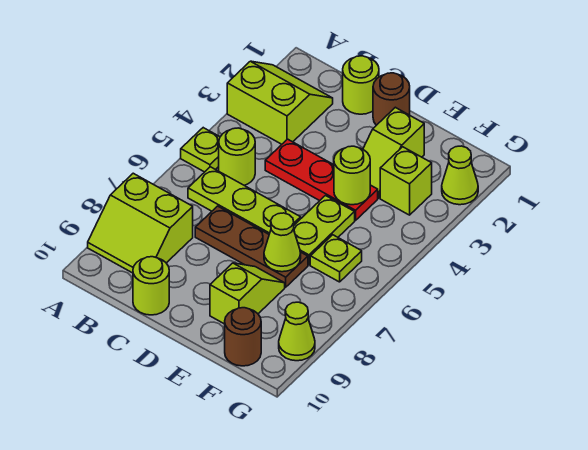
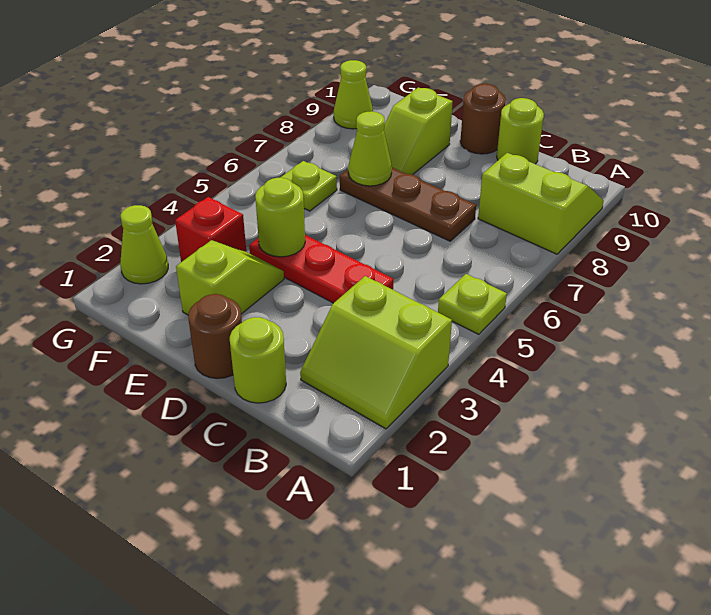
lime 1x1 round brick [219,128,255,185] -> none
lime 1x3 plate [188,167,301,234] -> none
lime 1x2 plate [294,196,355,265] -> none
lime 1x1 brick [380,147,432,215] -> red 1x1 brick [175,197,246,262]
brown 1x1 round brick [225,308,261,366] -> brown 1x1 round brick moved to [460,84,506,154]

